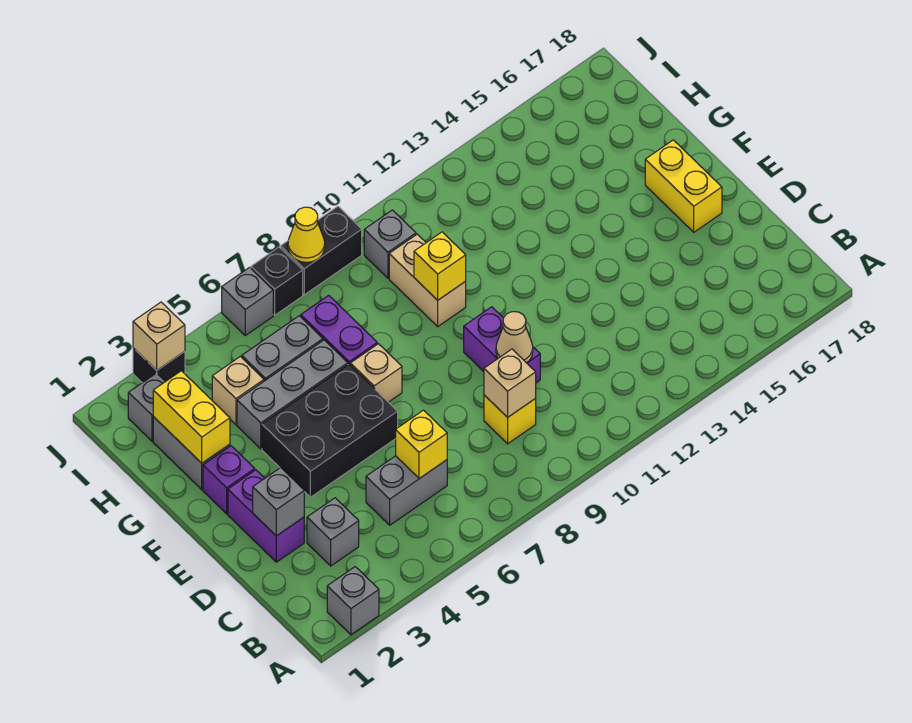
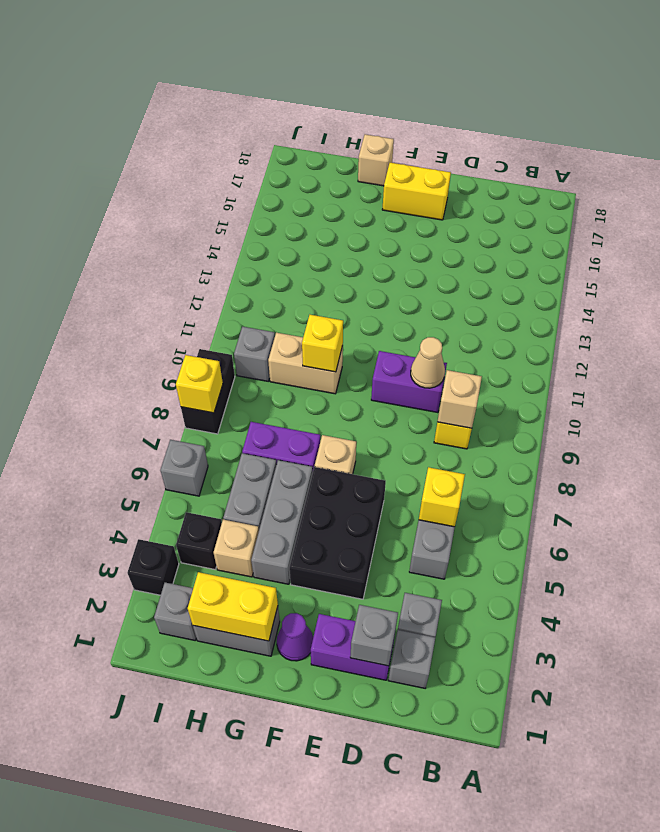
grey 1x1 brick [327,567,379,635] -> grey 1x1 brick moved to [388,630,435,688]
purple 1x1 brick [203,446,255,514] -> purple 1x1 cone [277,613,313,661]
tan 1x1 brick [133,302,185,370] -> tan 1x1 brick moved to [358,134,394,186]
black 1x1 brick [251,247,303,315] -> black 1x1 brick moved to [176,512,222,569]
yellow 1x1 cone [288,207,325,262] -> yellow 1x1 brick [176,355,223,413]

